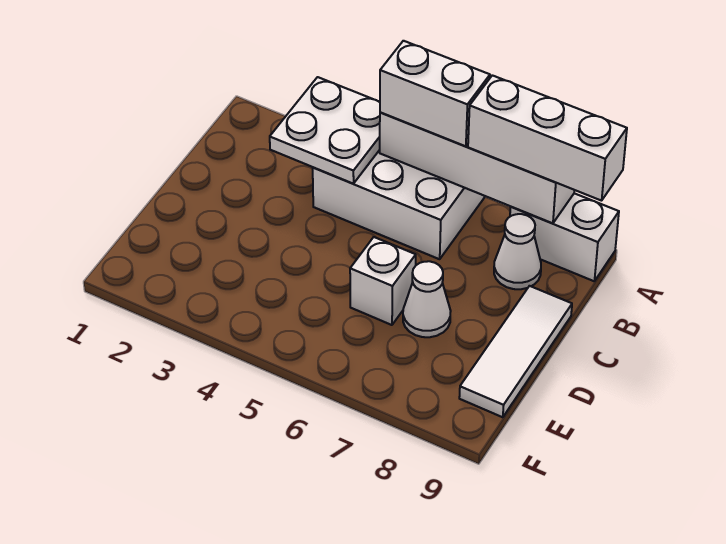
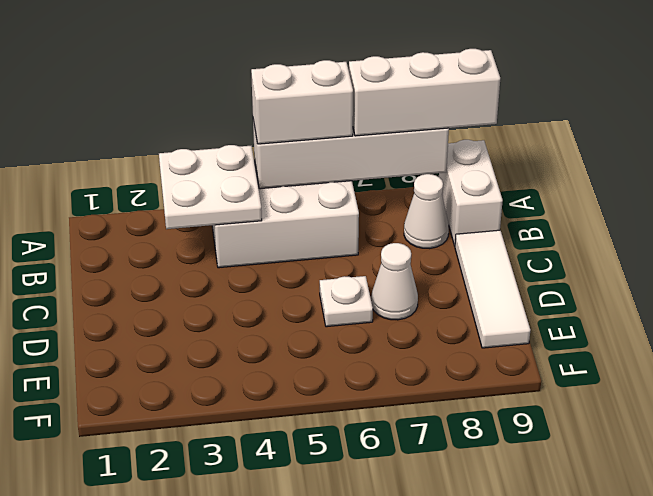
white 1x2 brick [510,193,619,281] -> white 1x2 brick turned to [439,140,503,246]
white 1x1 brick [350,237,416,325] -> white 1x1 plate [320,276,373,327]

